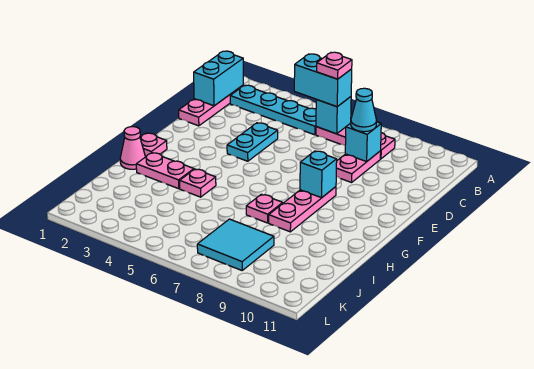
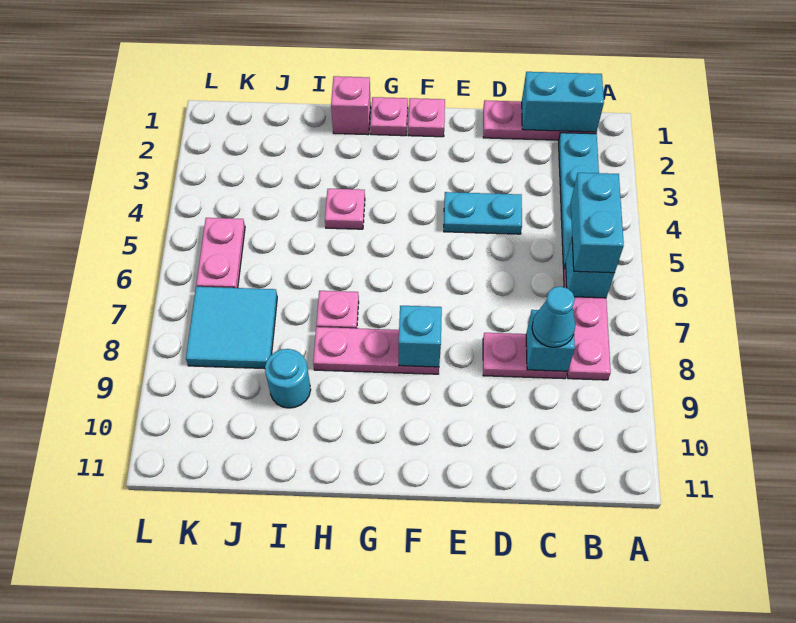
pink 1x1 plate [317,52,352,79] -> pink 1x1 plate moved to [408,98,445,137]
pink 1x1 cone [120,127,145,169] -> pink 1x1 brick [331,76,371,135]
pink 1x2 plate [136,153,194,189] -> pink 1x2 plate moved to [196,218,245,288]
none -> cyan 1x1 round brick [265,349,311,408]

